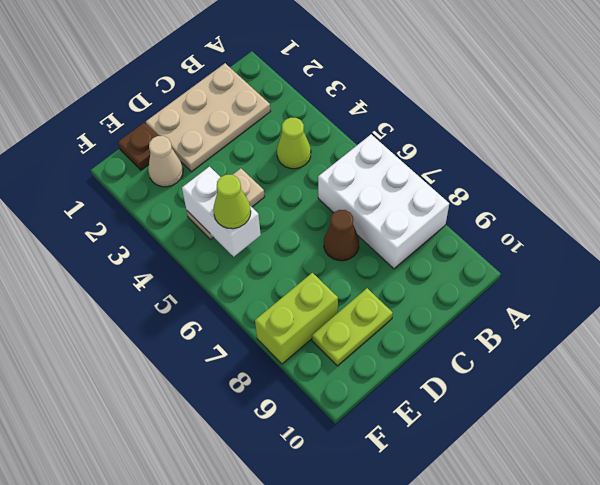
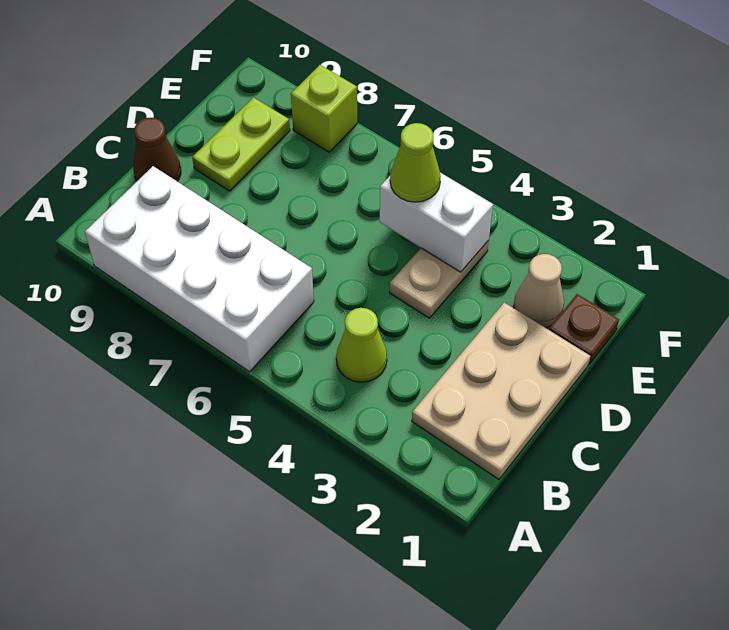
white 2x3 brick [318,134,449,269] -> white 2x4 brick [85,166,314,372]
brown 1x1 cone [324,210,359,261] -> brown 1x1 cone moved to [133,118,181,181]
lime 1x2 brick [255,273,338,364] -> lime 1x1 brick [291,65,357,152]

